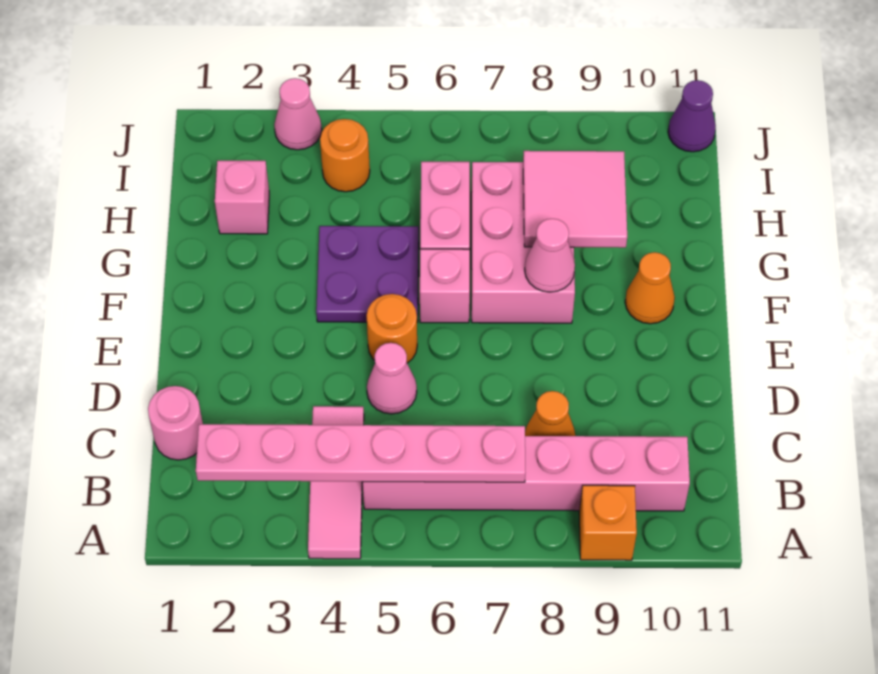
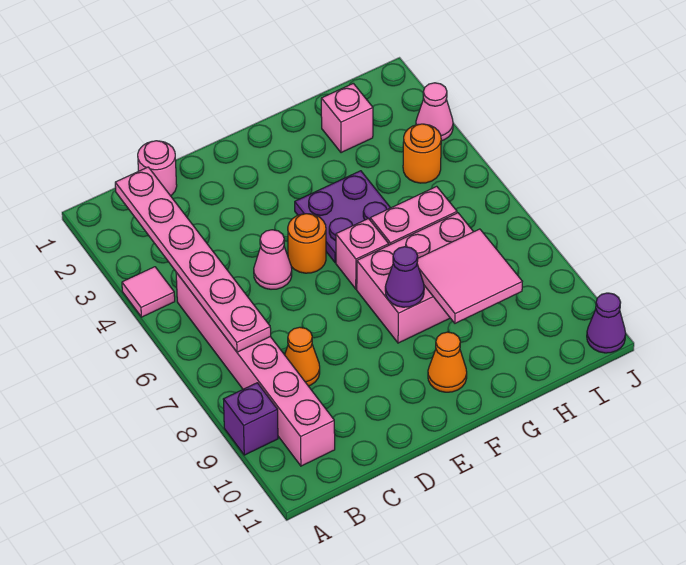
pink 1x3 tile [308,406,364,559] -> pink 1x1 tile [122,267,175,317]
orange 1x1 brick [579,485,637,560] -> purple 1x1 brick [223,383,278,455]
pink 1x1 cone [525,219,575,292] -> purple 1x1 cone [385,247,424,307]

